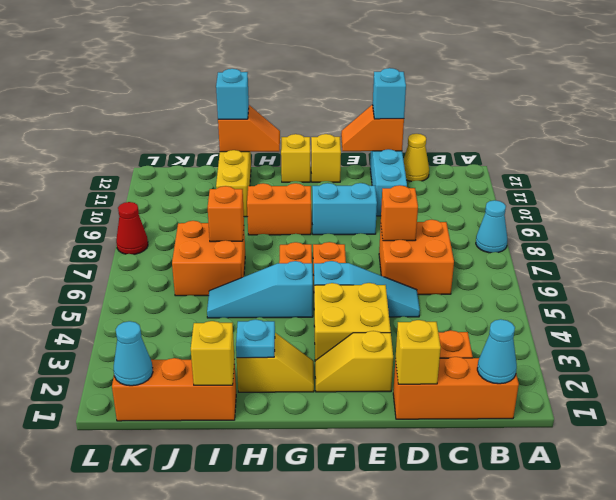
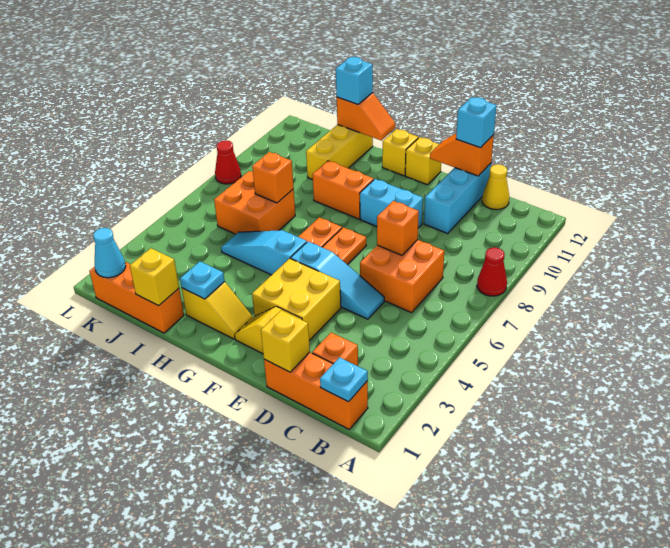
cyan 1x1 cone [476,200,507,253] -> red 1x1 cone [477,247,507,296]
cyan 1x1 cone [477,319,517,384] -> cyan 1x1 plate [320,357,368,402]

